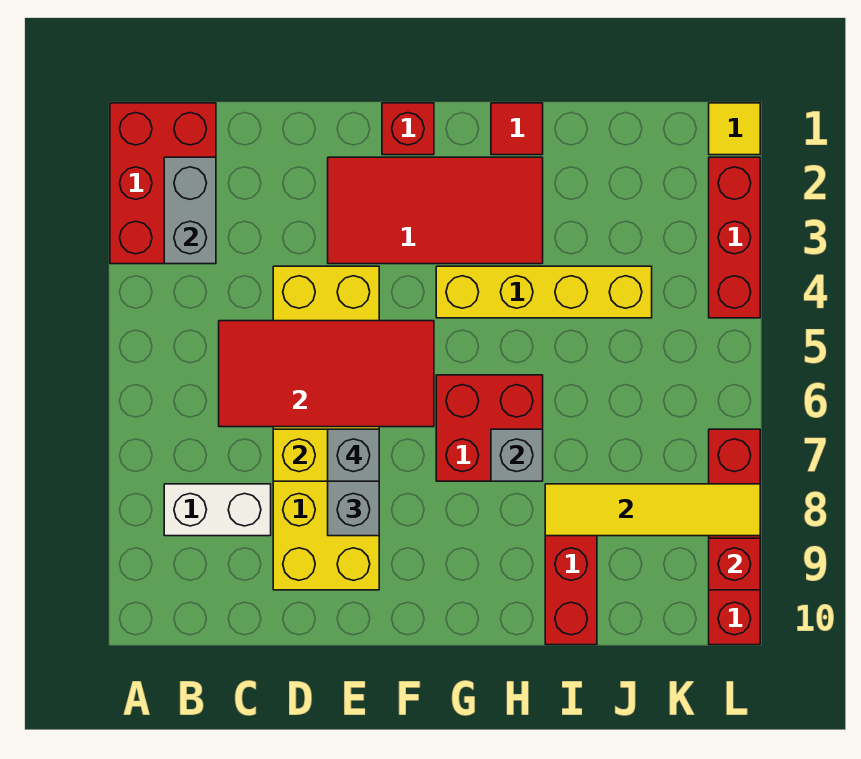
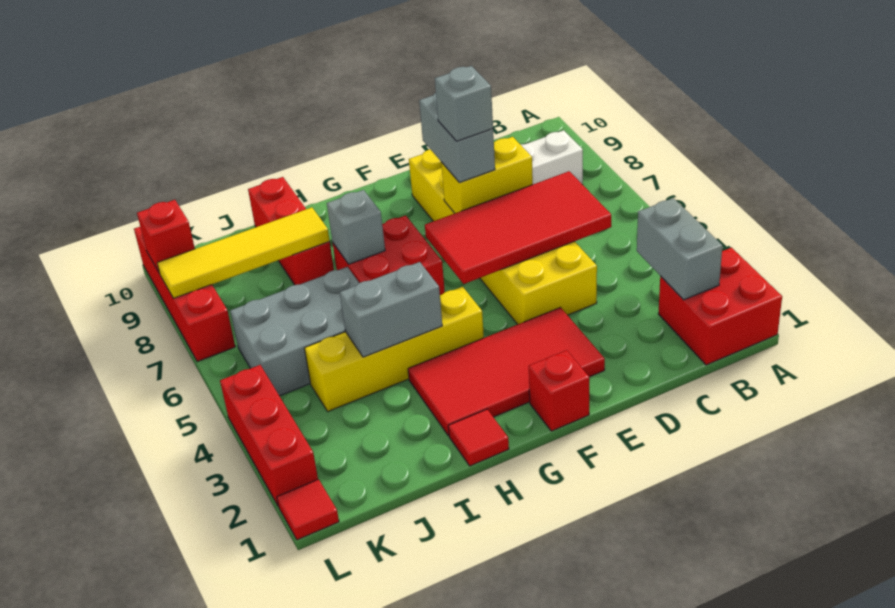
red 2x3 brick [110,103,216,264] -> red 2x2 brick [658,248,782,365]
none -> grey 1x2 brick [340,262,442,357]
none -> grey 2x3 brick [230,267,359,396]
yellow 1x1 tile [709,103,760,155] -> red 1x1 tile [277,479,339,540]

